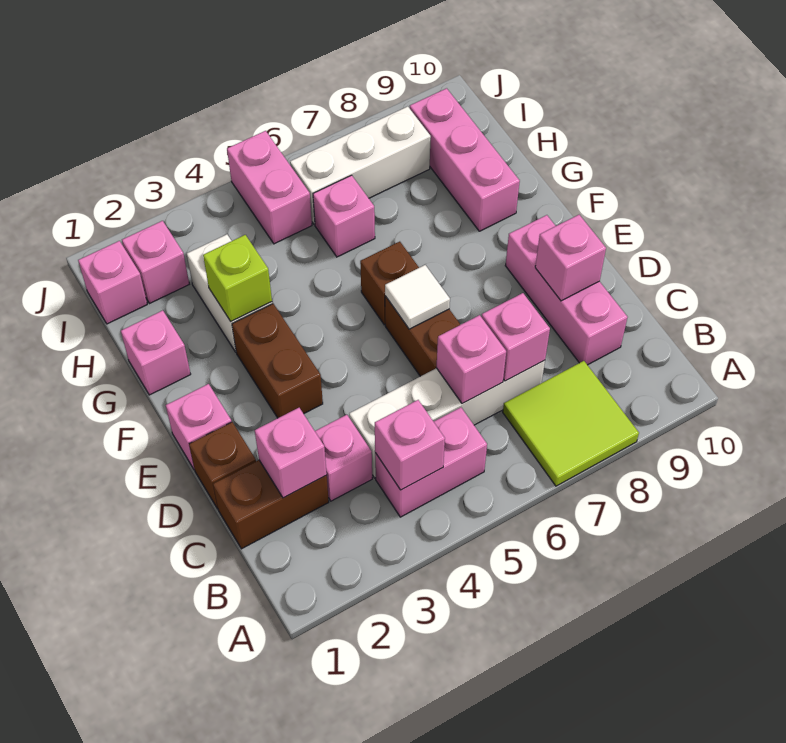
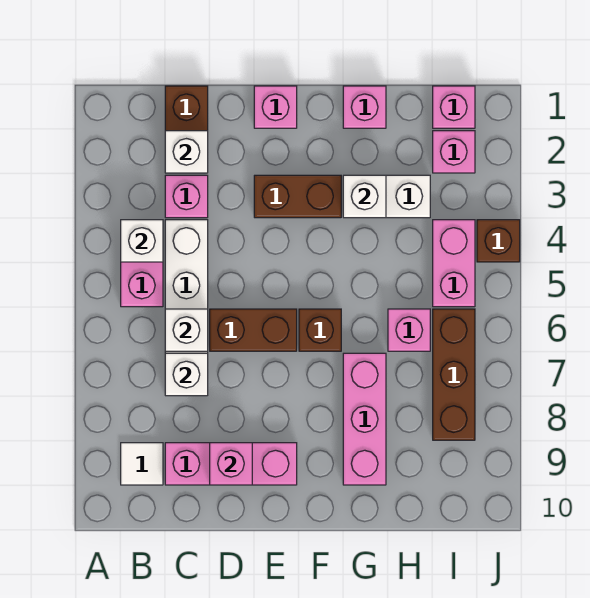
lime 2x2 tile [503,361,639,486] -> none
pink 1x1 brick [375,400,445,490] -> white 1x1 brick [121,220,163,262]
pink 1x1 brick [255,408,327,498] -> white 1x1 brick [165,131,208,173]
pink 1x1 brick [437,315,506,404] -> white 1x1 brick [165,309,208,351]
pink 1x1 brick [482,293,550,381] -> white 1x1 brick [165,353,208,396]
brown 1x1 brick [189,422,256,509] -> brown 1x1 brick moved to [477,220,520,262]
white 1x1 tile [385,265,450,329] -> white 1x1 tile moved to [121,443,163,485]
lime 1x1 brick [203,235,272,321] -> white 1x1 brick [343,175,386,218]
pink 1x3 brick [410,88,520,231] -> pink 1x3 brick turned to [343,353,386,485]
pink 1x2 brick [227,131,312,244] -> pink 1x2 brick turned to [433,220,475,307]
white 1x3 brick [290,106,431,225] -> brown 1x3 brick [433,309,475,440]

